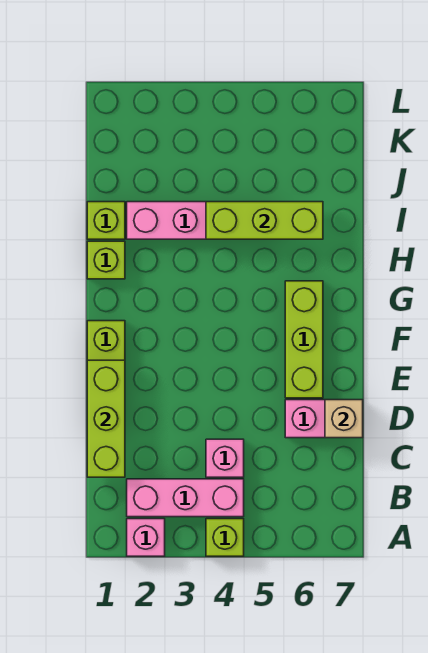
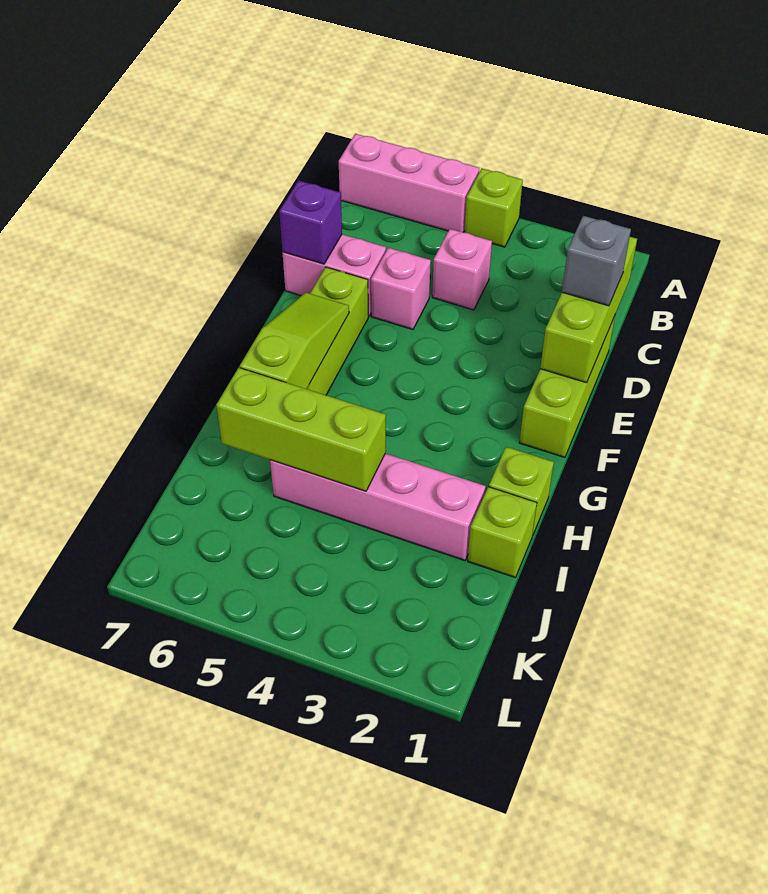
pink 1x1 brick [127,519,165,556] -> pink 1x1 brick moved to [371,248,431,329]
pink 1x3 brick [127,479,244,517] -> pink 1x3 brick moved to [339,134,479,232]
none -> grey 1x1 brick [562,216,631,306]
tan 1x1 brick [325,400,363,438] -> purple 1x1 brick [279,181,342,264]
none -> lime 1x3 slope [240,292,349,389]

